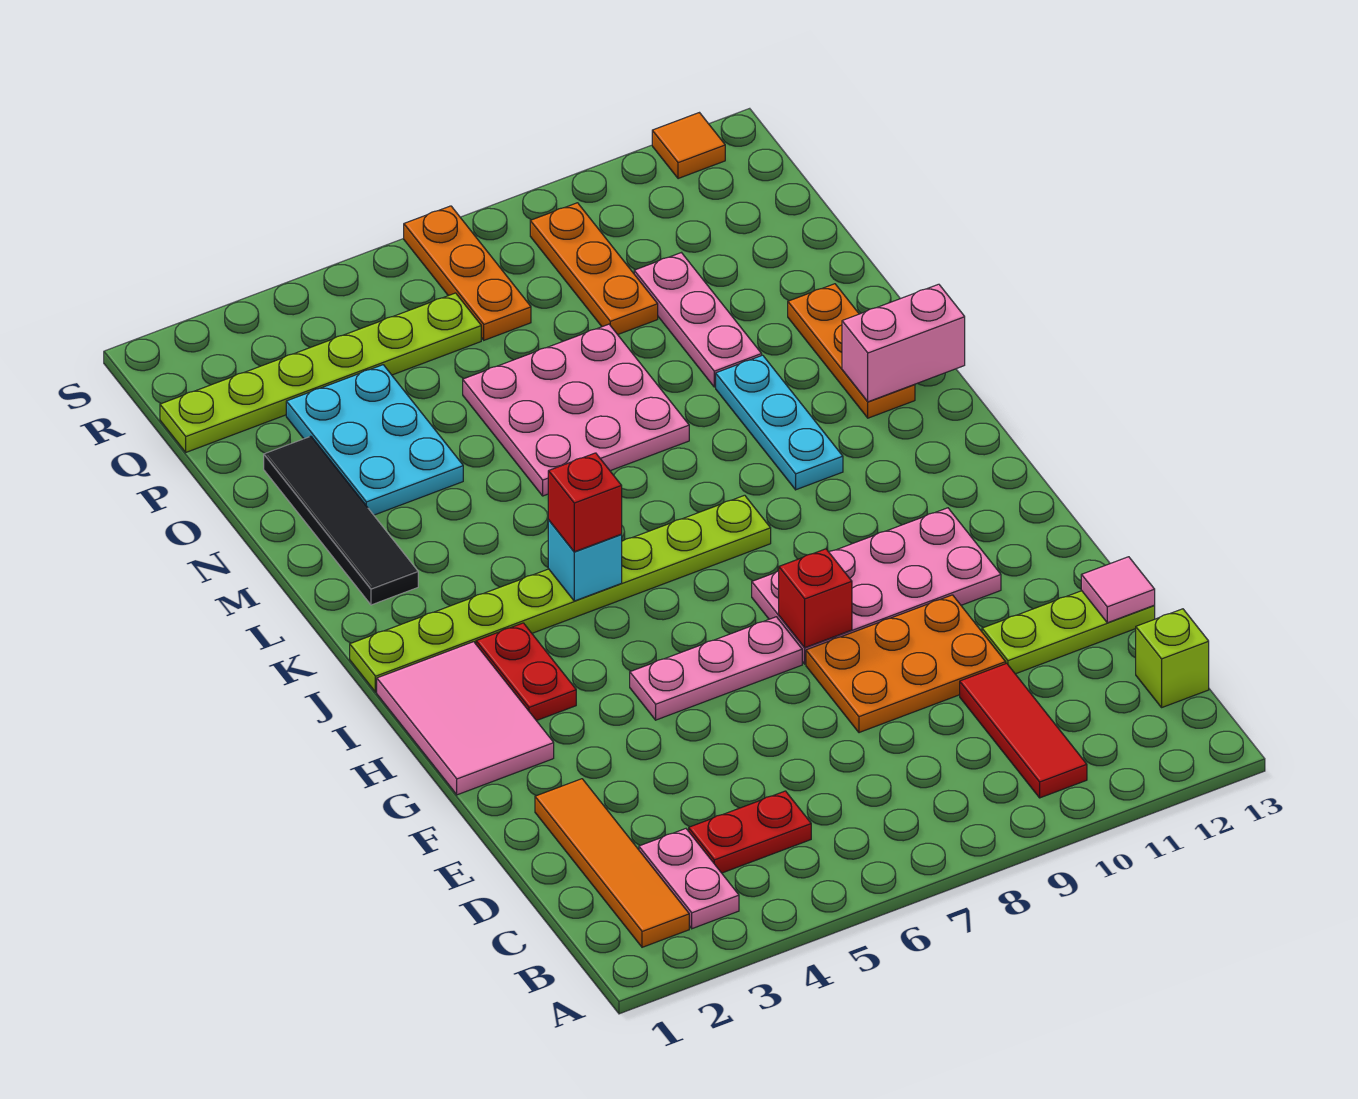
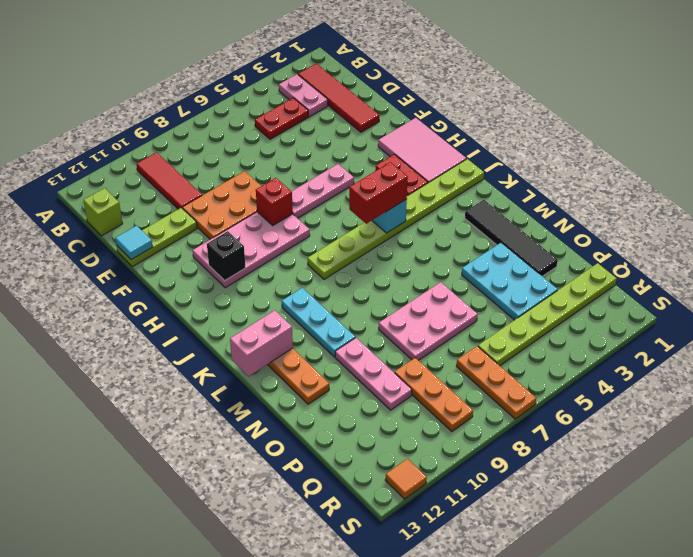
orange 1x4 tile [535,779,689,947] -> red 1x4 tile [298,64,379,132]
pink 1x1 tile [1081,557,1155,623] -> cyan 1x1 tile [115,226,152,260]
none -> black 1x1 brick [207,231,246,281]
red 1x1 brick [548,453,622,552] -> red 1x2 brick [349,162,408,224]
pink 3x3 plate [463,324,689,496] -> pink 2x3 plate [379,282,478,360]

